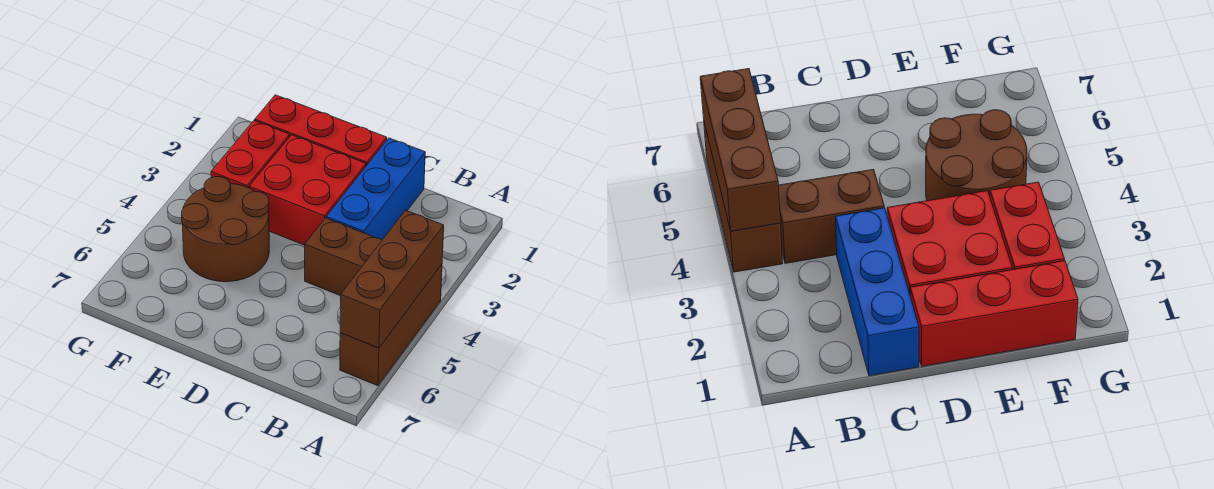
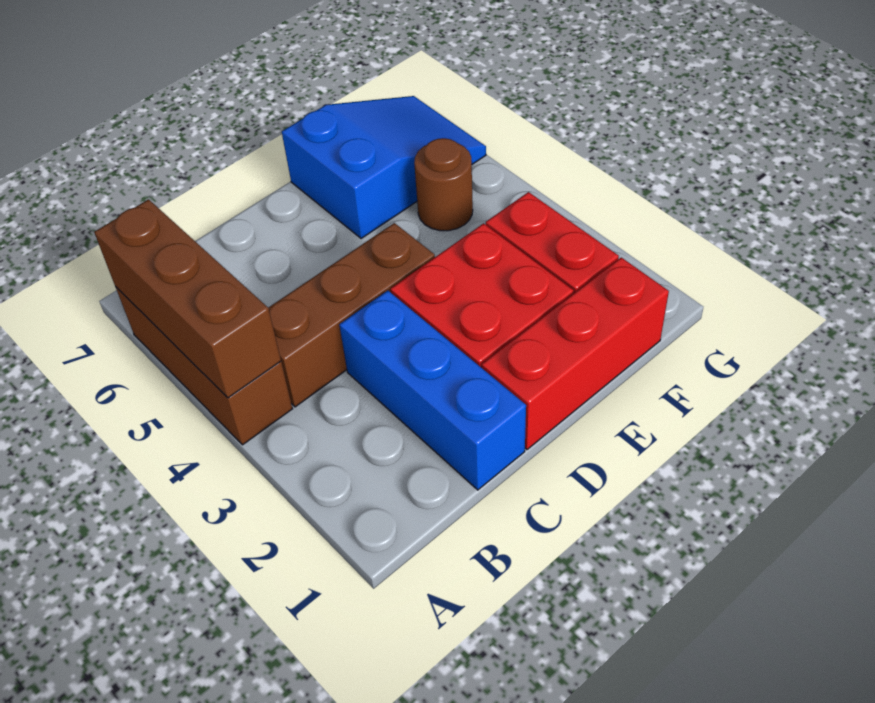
brown 1x2 brick [305,218,382,296] -> brown 1x3 brick [268,223,435,407]
brown 2x2 round brick [182,177,269,282] -> brown 1x1 round brick [414,138,473,231]
none -> blue 2x3 slope [282,96,486,239]

